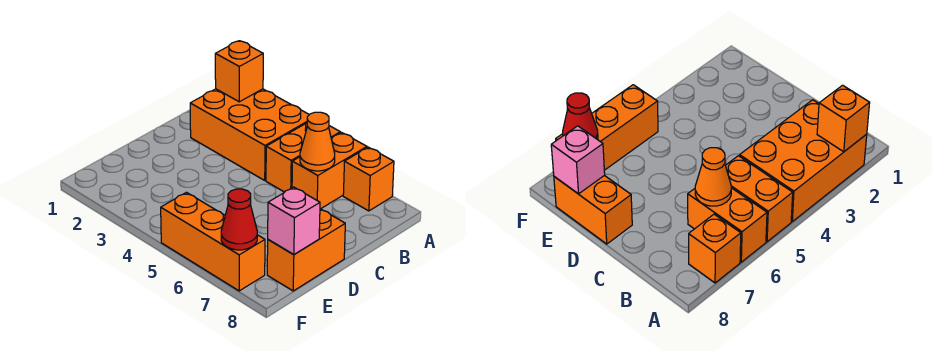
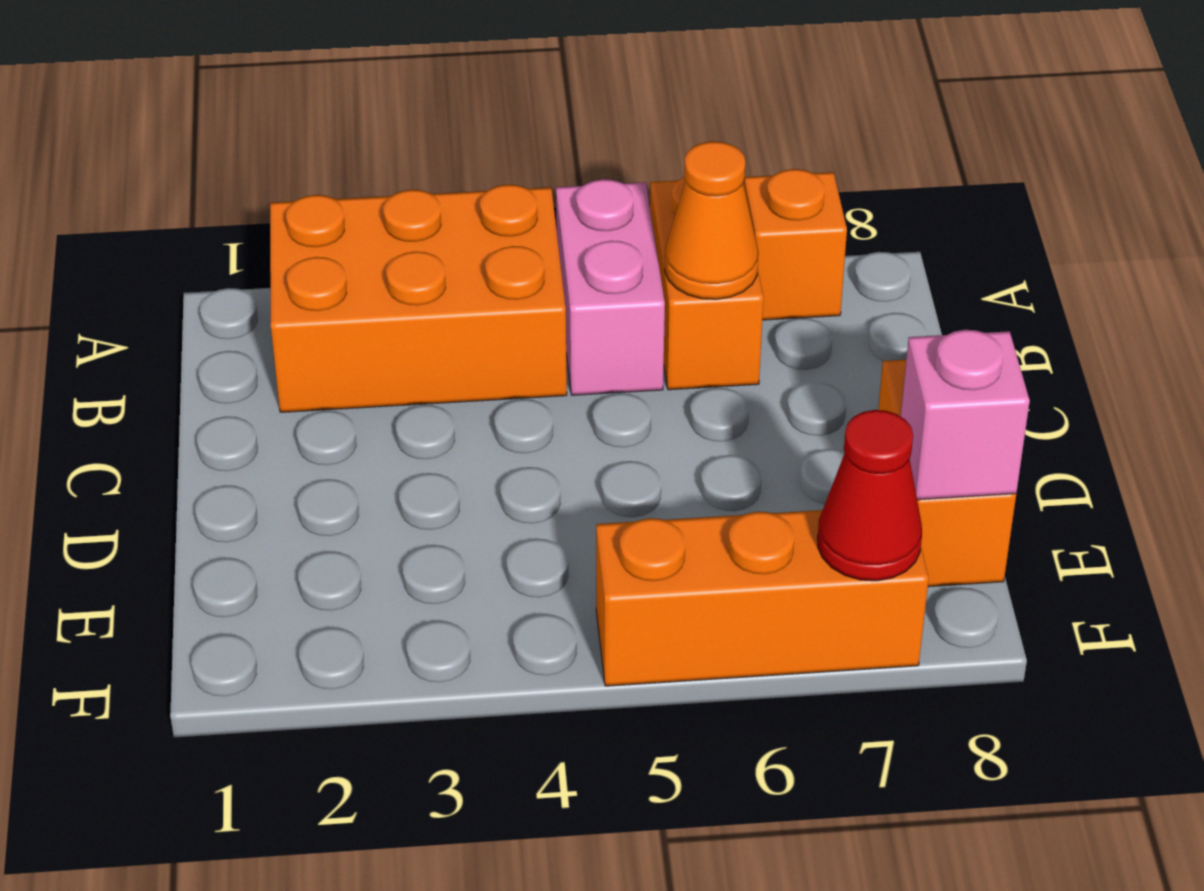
orange 1x1 brick [215,41,263,102] -> none
orange 1x2 brick [266,123,340,192] -> pink 1x2 brick [556,179,665,395]

